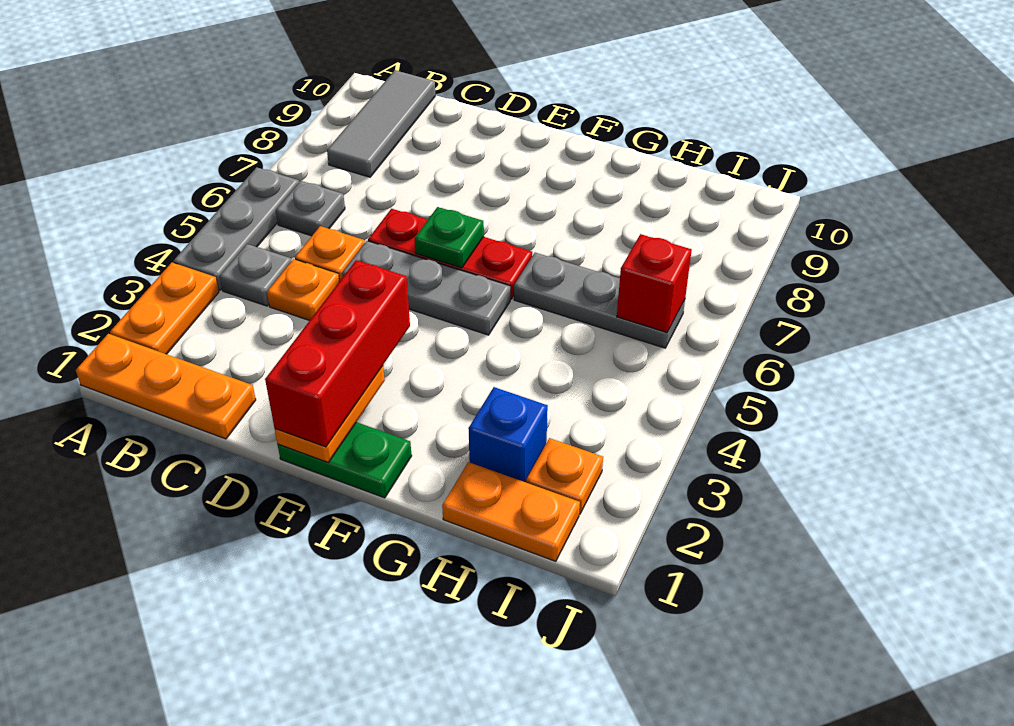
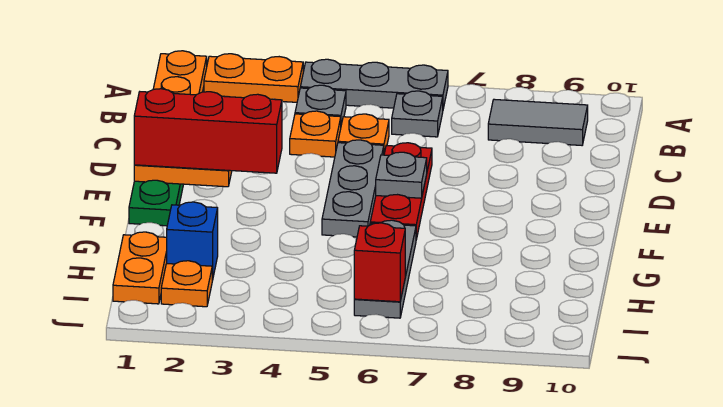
grey 1x3 tile [327,70,435,177] -> grey 1x2 tile [488,99,588,145]
green 1x1 plate [415,207,484,268] -> grey 1x1 plate [376,152,427,198]

